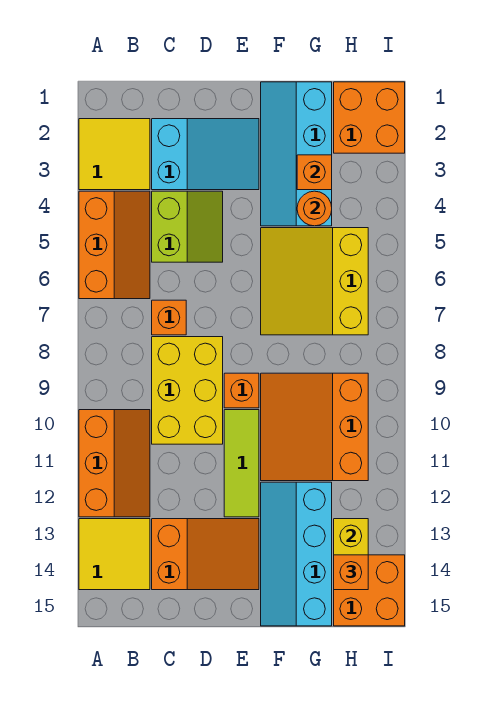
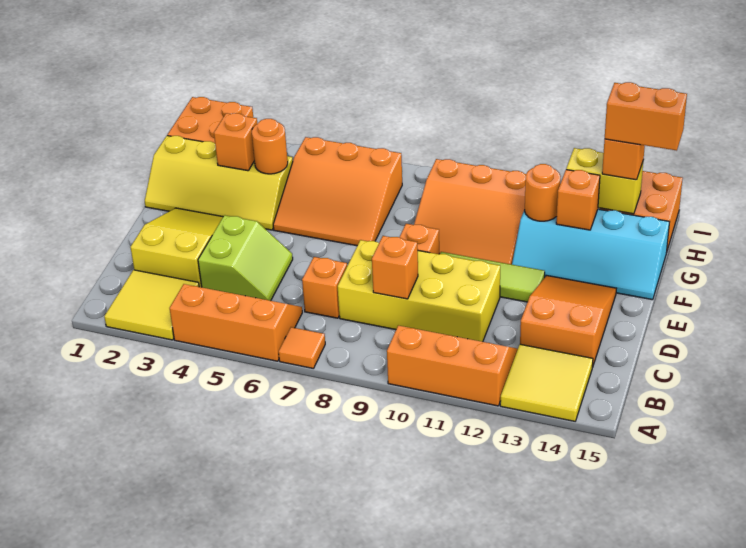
none -> orange 1x1 tile [279,327,325,369]
cyan 2x3 slope [152,119,259,190] -> yellow 2x3 slope [130,208,223,287]
lime 2x2 slope [152,191,223,262] -> lime 2x2 slope turned to [198,215,293,301]
yellow 2x3 brick [152,337,223,444] -> yellow 2x4 brick [338,240,500,342]
none -> orange 1x1 brick [372,236,418,299]
cyan 2x4 slope [261,82,332,226] -> yellow 2x4 slope [145,136,293,230]
yellow 3x3 slope [261,228,368,335] -> orange 3x3 slope [273,137,402,246]
none -> orange 1x1 round brick [525,164,561,221]
none -> orange 1x1 brick [556,170,600,230]
none -> orange 1x2 brick [605,82,687,151]

